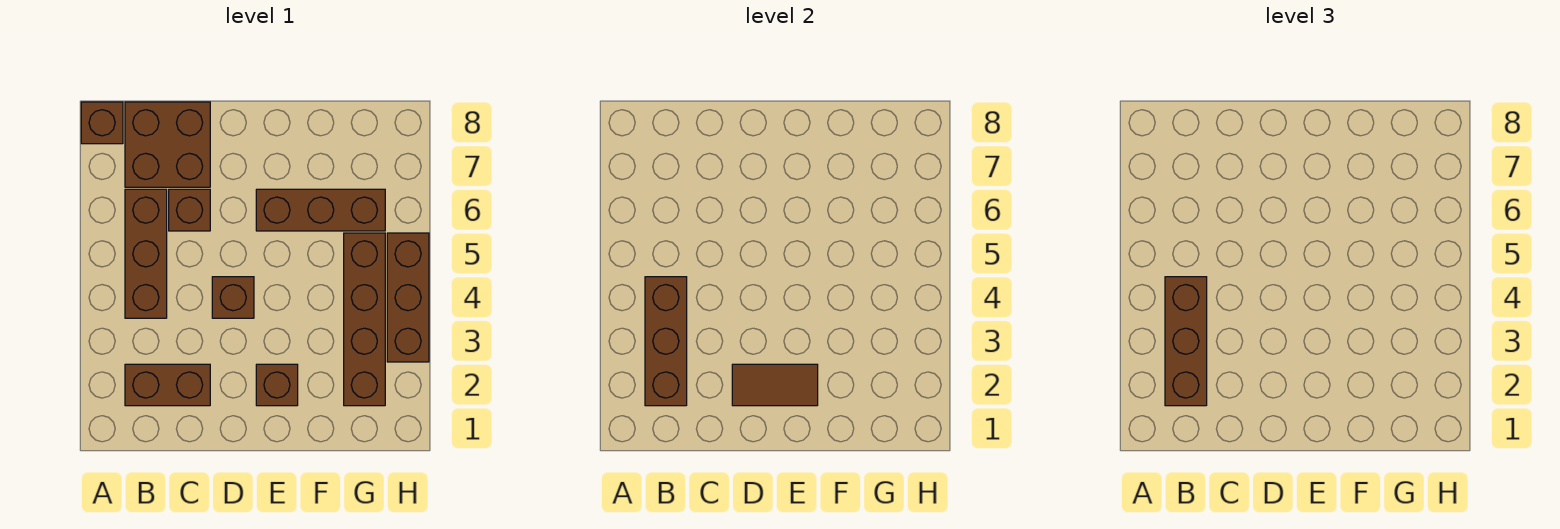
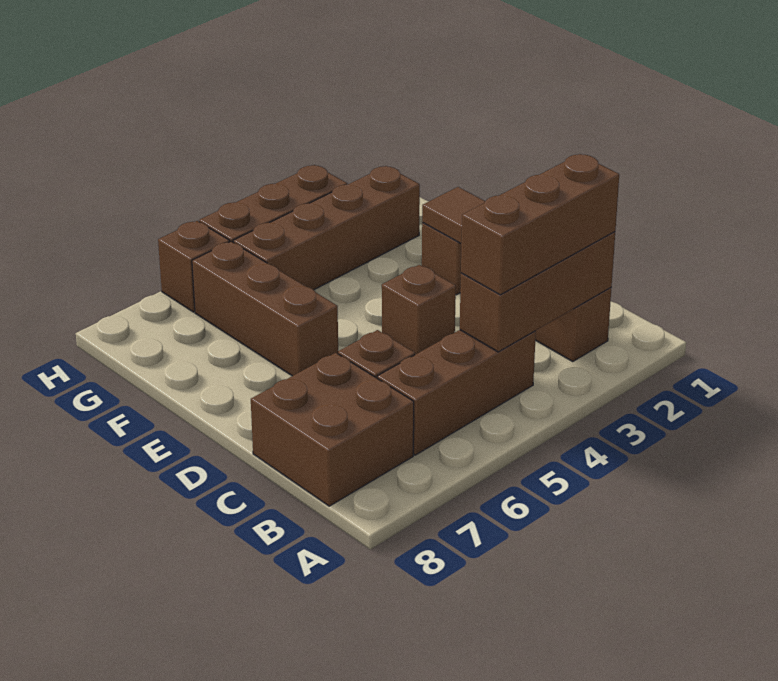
brown 1x1 brick [81,102,123,144] -> brown 1x1 brick moved to [158,221,230,312]

